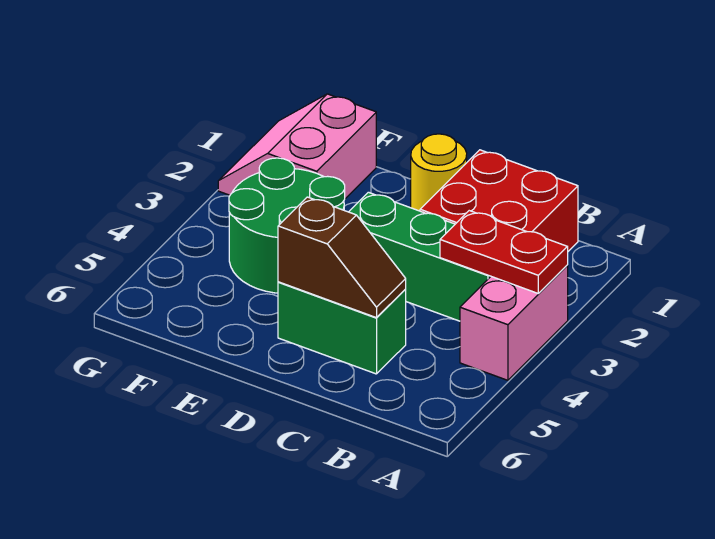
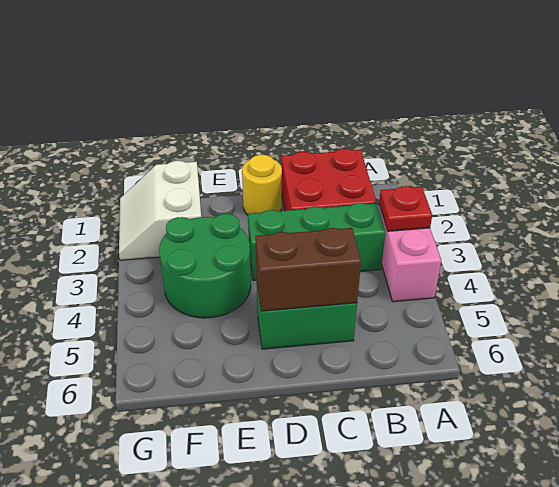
red 1x2 plate [440,211,568,293] -> red 1x1 plate [379,186,432,231]
brown 1x2 slope [278,197,406,318] -> brown 1x2 brick [255,228,361,311]
pink 2x2 slope [218,94,376,199] -> white 2x2 slope [119,161,201,260]

